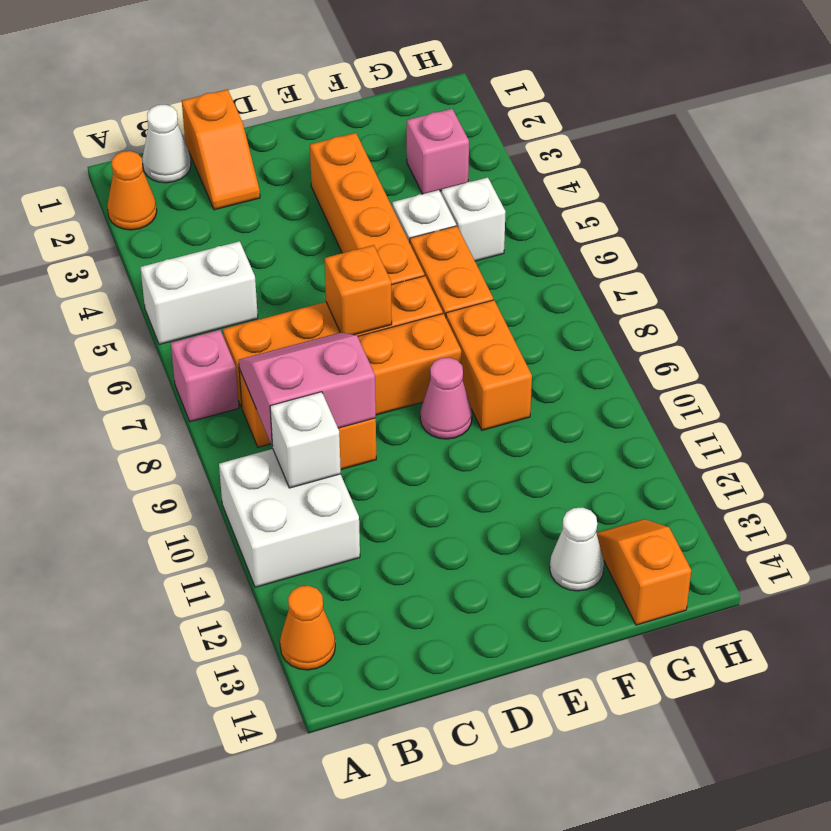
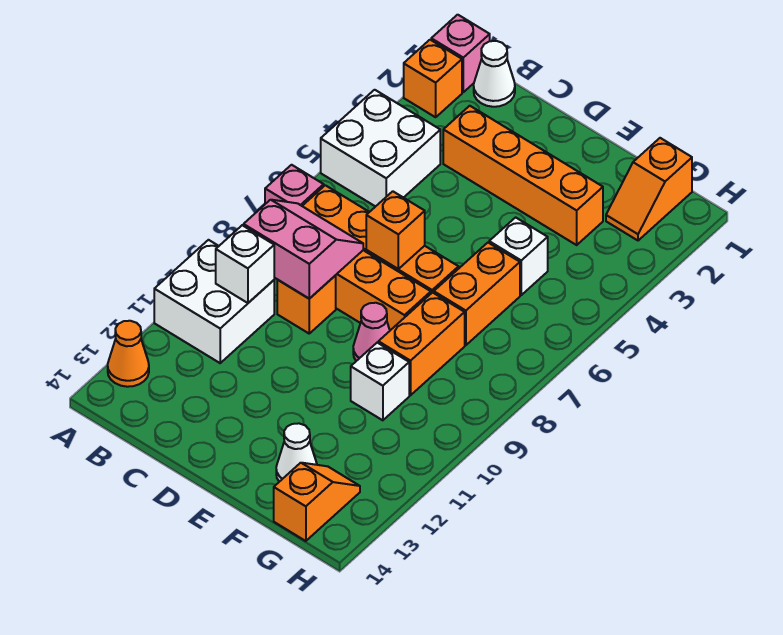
orange 1x1 cone [107,151,157,230] -> orange 1x1 brick [404,40,462,117]
white 1x2 brick [140,241,258,344] -> white 2x2 brick [321,90,440,207]
orange 1x2 slope [182,89,260,210] -> orange 1x2 slope moved to [606,138,692,241]
orange 1x4 brick [310,133,424,285] -> orange 1x4 brick turned to [443,106,603,245]
pink 1x1 brick [407,109,469,194] -> pink 1x1 brick moved to [431,15,490,92]
white 1x1 brick [441,177,506,261] -> white 1x1 brick moved to [351,343,409,420]

